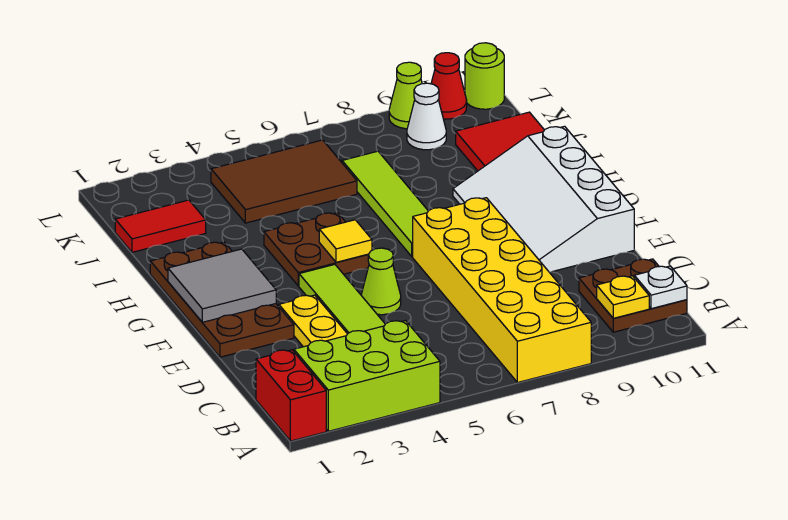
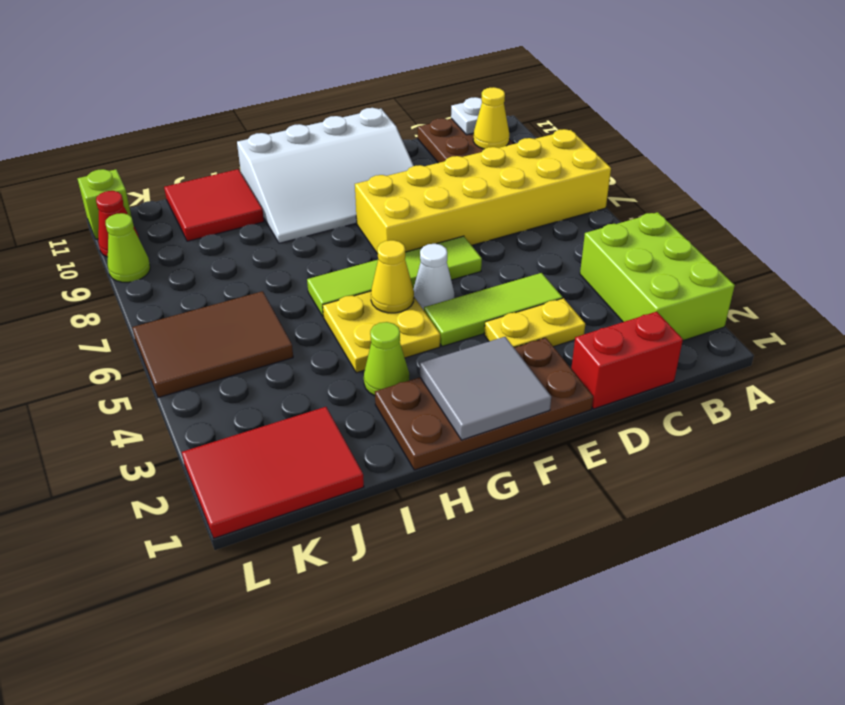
red 1x2 brick [256,350,326,441] -> red 1x2 brick moved to [571,312,683,409]
yellow 1x1 plate [597,276,649,318] -> yellow 1x1 cone [473,87,509,149]
lime 1x1 cone [361,248,401,315] -> lime 1x1 cone moved to [364,322,409,396]
brown 2x2 plate [264,213,369,286] -> yellow 2x2 plate [323,291,440,373]
yellow 1x1 tile [319,220,372,262] -> yellow 1x1 cone [371,240,414,313]
lime 1x4 tile [342,151,428,257] -> lime 1x4 tile moved to [307,236,482,317]
red 1x2 tile [115,200,206,252] -> red 2x3 tile [182,407,364,538]
brown 2x3 tile [211,140,357,223] -> brown 2x3 tile turned to [132,291,293,398]
white 1x1 cone [407,83,446,150] -> white 1x1 cone moved to [414,244,454,310]
lime 1x1 round brick [465,43,504,109] -> lime 1x1 brick [77,169,132,239]

